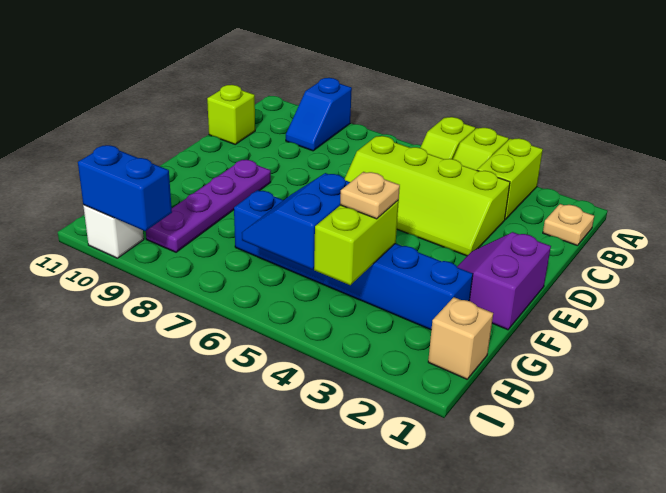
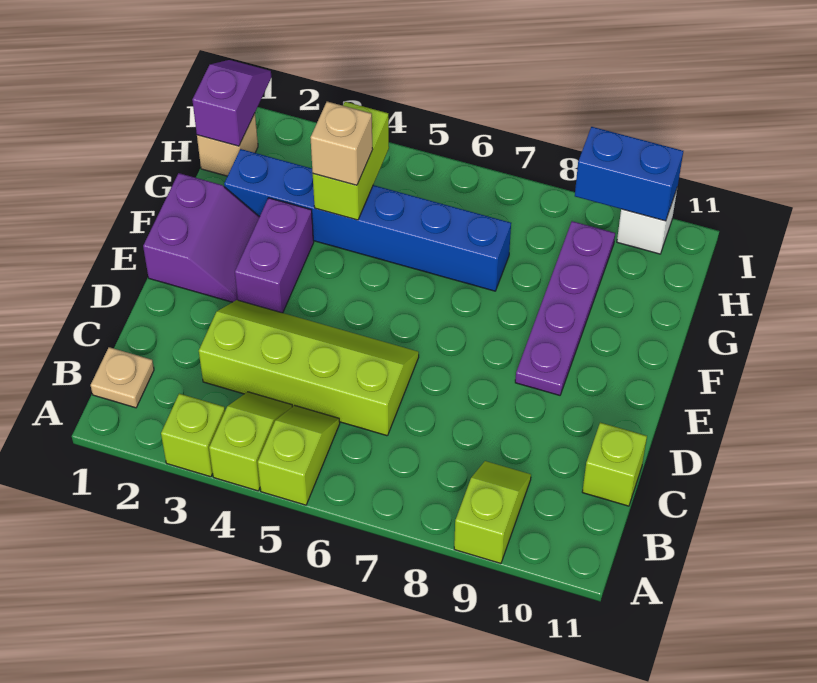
lime 1x2 brick [477,138,543,219] -> lime 1x1 brick [161,394,225,477]
blue 1x2 slope [286,78,352,151] -> lime 1x2 slope [454,461,531,563]
none -> purple 1x2 brick [235,198,314,313]
tan 1x1 plate [340,172,400,219] -> tan 1x1 brick [310,102,373,185]
blue 2x2 slope [242,173,350,269] -> none
none -> purple 1x2 slope [192,60,271,146]

